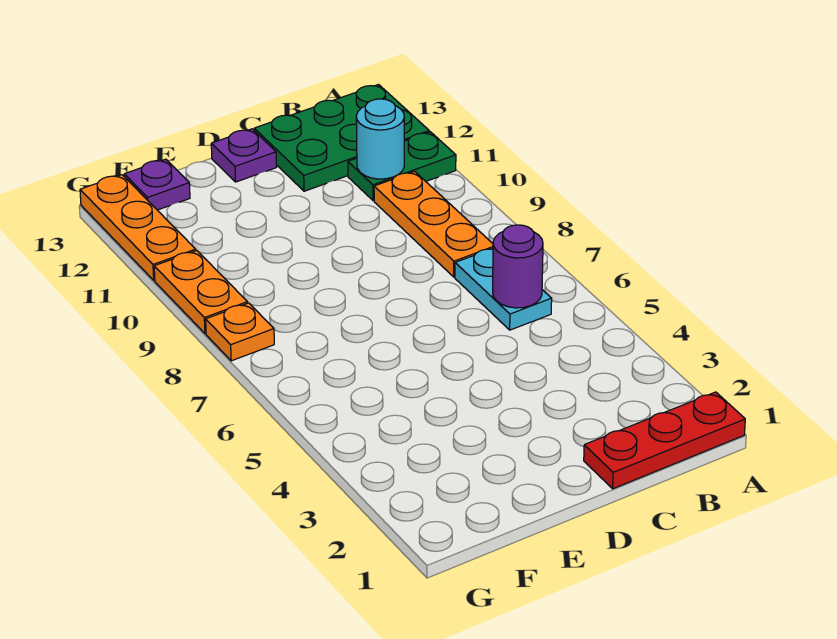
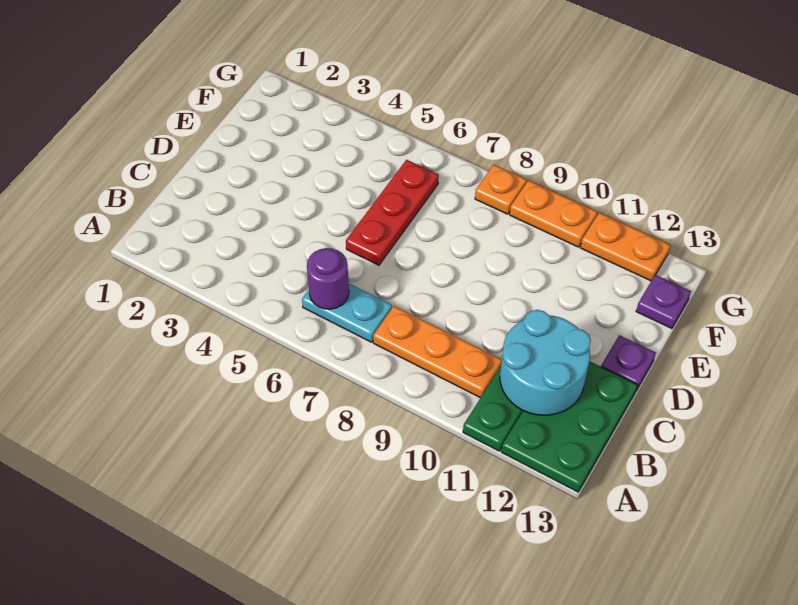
red 1x3 plate [584,392,745,489] -> red 1x3 plate moved to [346,160,439,265]
cyan 1x1 round brick [356,99,404,179] -> cyan 2x2 round brick [500,310,591,415]
orange 1x3 plate [80,175,196,280] -> orange 1x2 plate [581,213,670,281]

